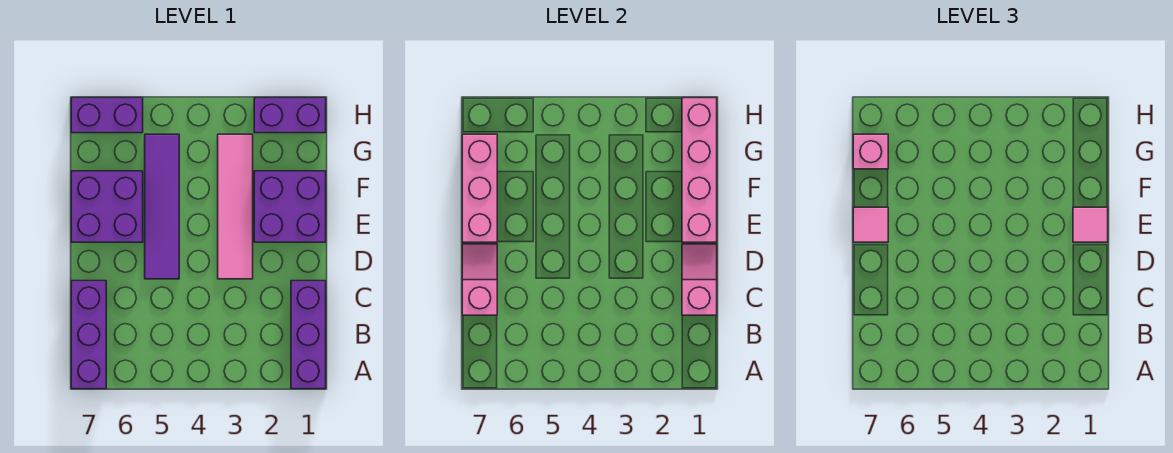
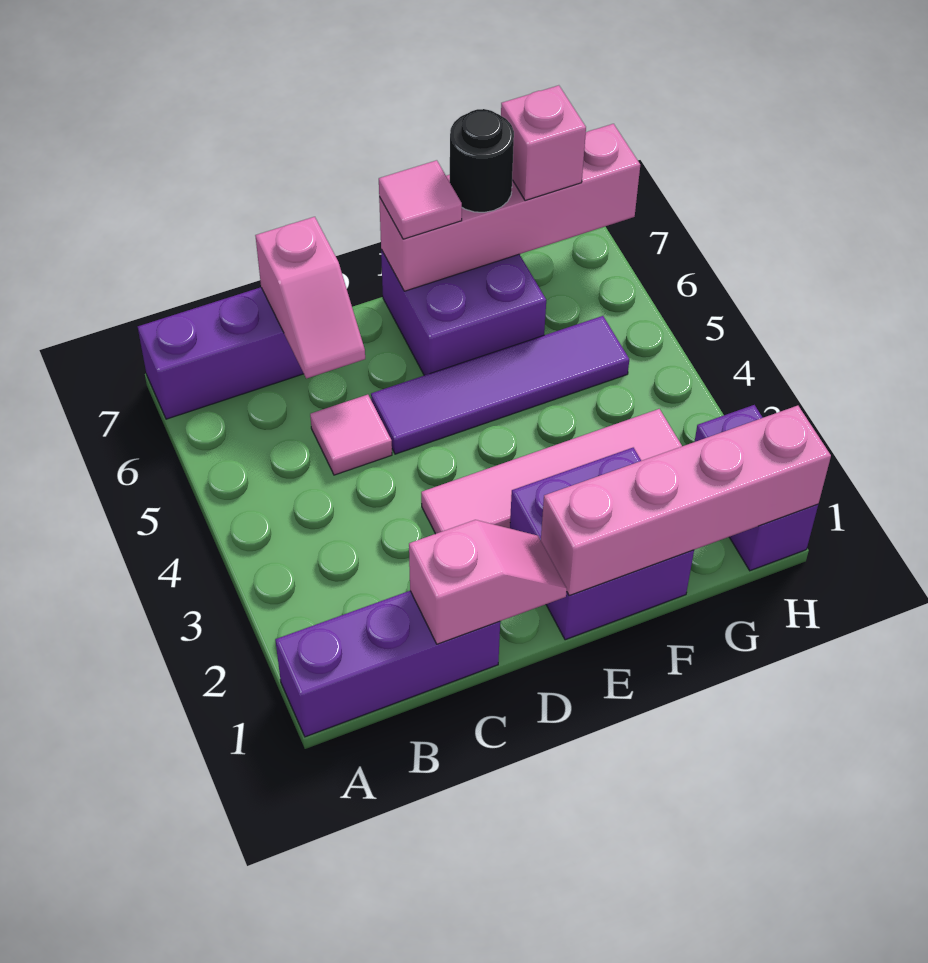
pink 1x2 slope [462,244,497,315] -> pink 1x2 slope turned to [255,217,365,379]
pink 1x1 tile [1073,207,1108,242] -> pink 1x1 tile moved to [310,395,392,475]
pink 1x3 brick [462,134,497,242] -> pink 1x4 brick [379,124,640,291]
none -> black 1x1 round brick [450,109,514,212]
purple 1x2 brick [71,98,143,133] -> none

